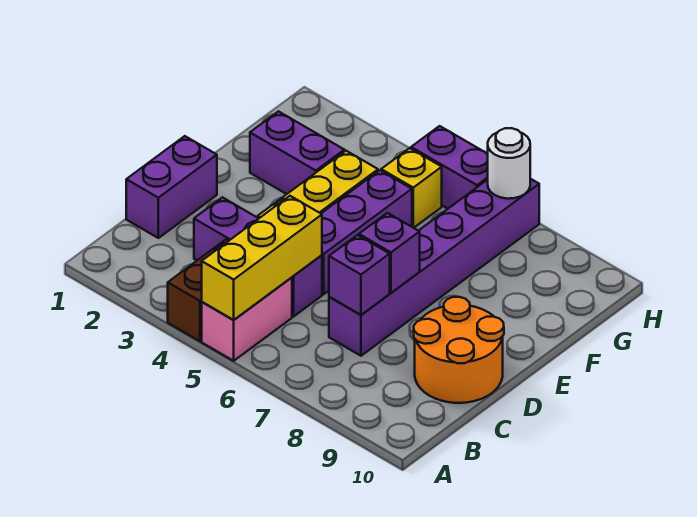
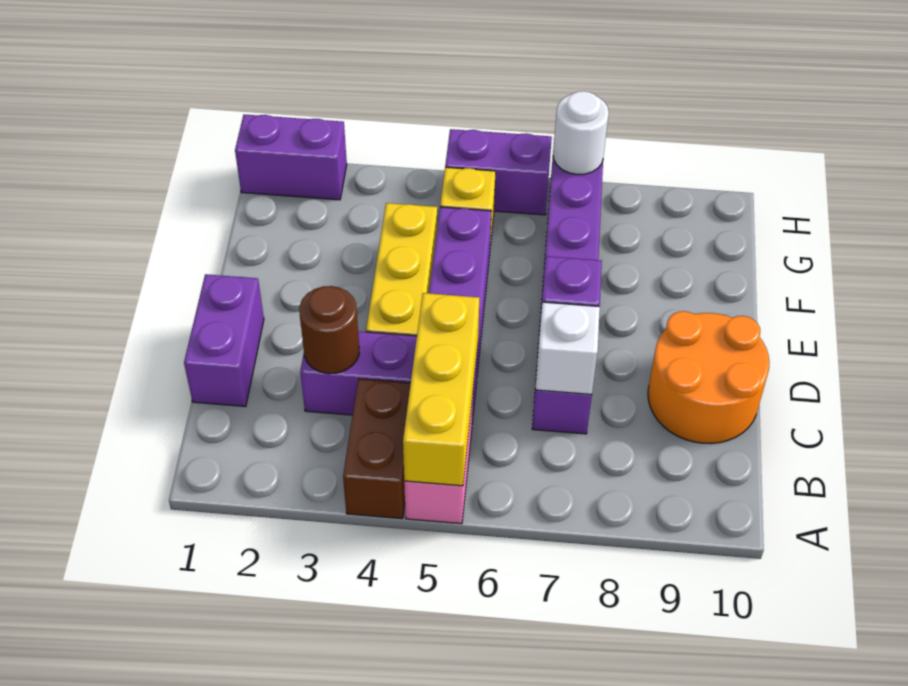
none -> brown 1x1 round brick [299,286,359,374]
purple 1x1 brick [329,235,390,315] -> white 1x1 brick [535,302,600,394]
purple 1x2 brick [250,111,344,194] -> purple 1x2 brick moved to [235,114,347,200]

